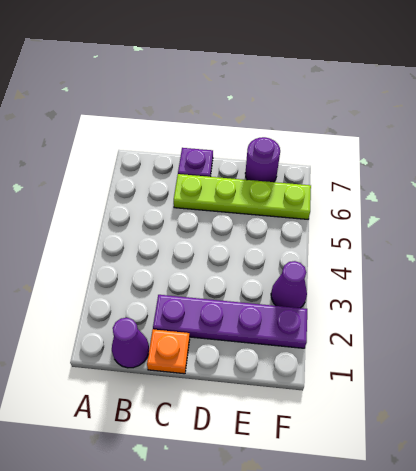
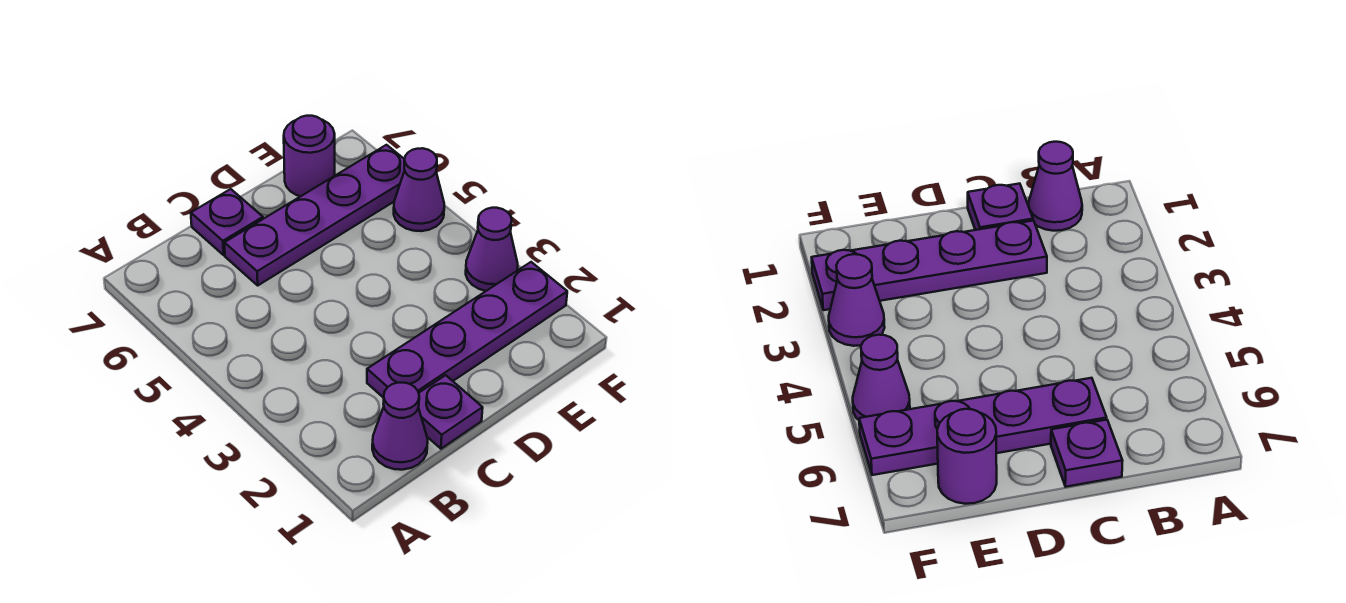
orange 1x1 plate [147,329,190,374] -> purple 1x1 plate [418,375,483,449]
lime 1x4 plate [174,174,311,219] -> purple 1x4 plate [224,145,405,285]
none -> purple 1x1 cone [394,148,444,231]

